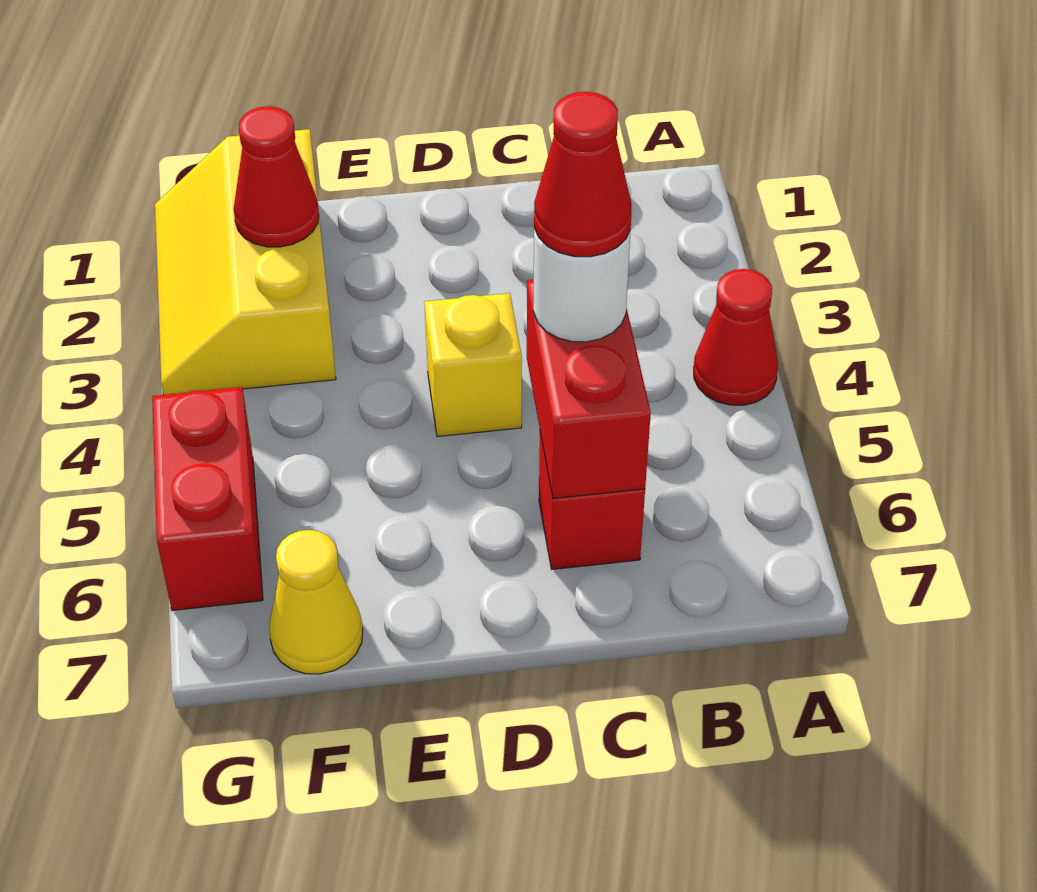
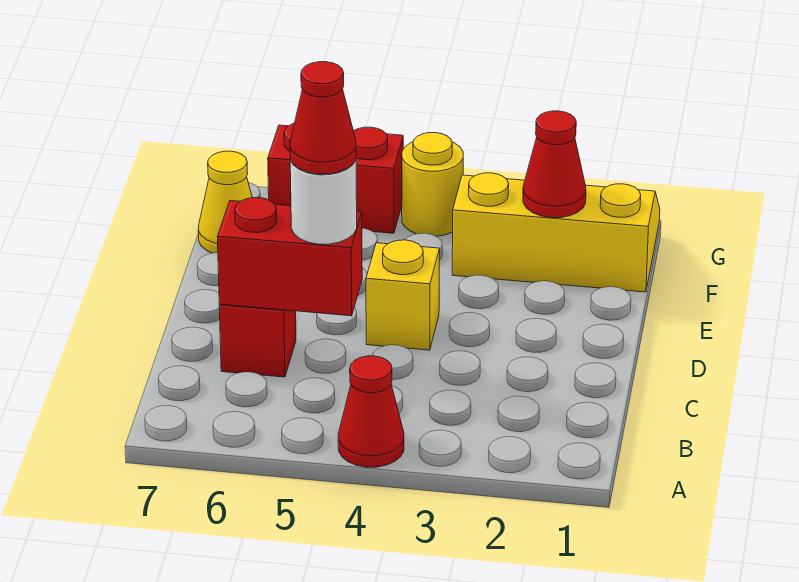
none -> yellow 1x1 round brick [402,133,463,236]

